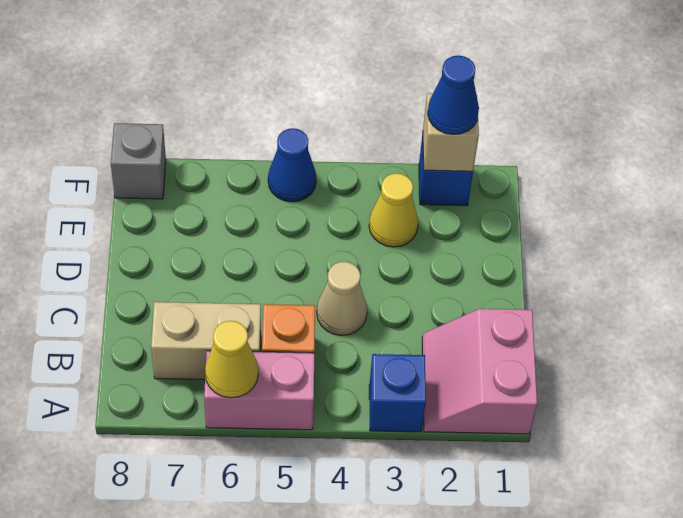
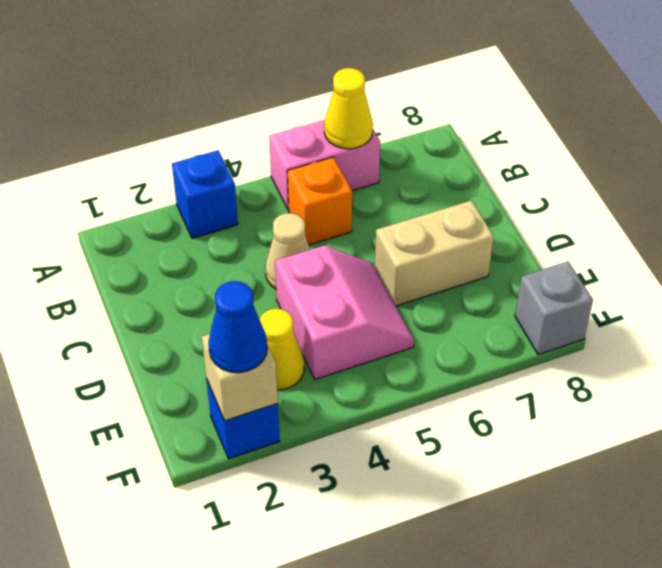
pink 2x2 slope [422,309,537,434] -> pink 2x2 slope moved to [275,245,414,379]
tan 1x2 brick [151,302,261,380] -> tan 1x2 brick moved to [375,200,494,306]
blue 1x1 cone [268,128,316,202] -> none

